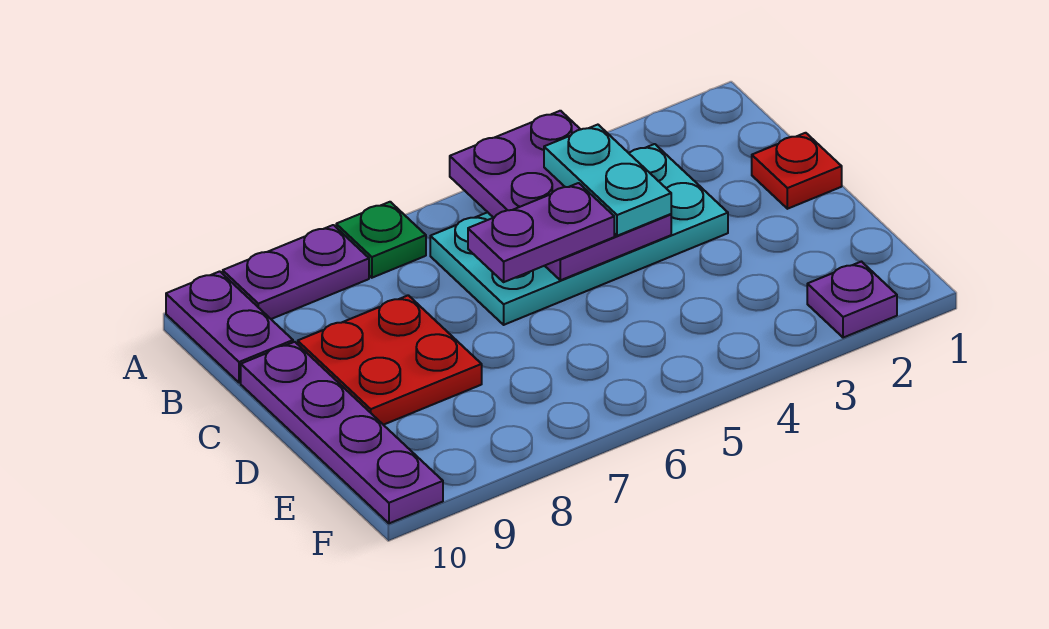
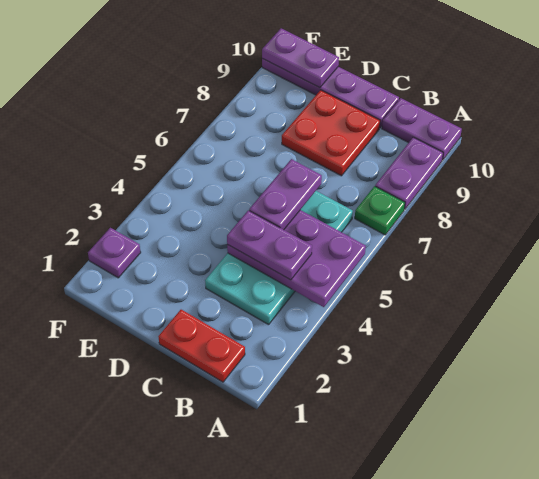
cyan 1x2 plate [544,125,671,236] -> purple 1x2 plate [227,210,312,280]
red 1x1 plate [752,133,842,209] -> red 1x2 plate [158,310,245,382]
none -> purple 1x2 plate [262,28,339,88]

